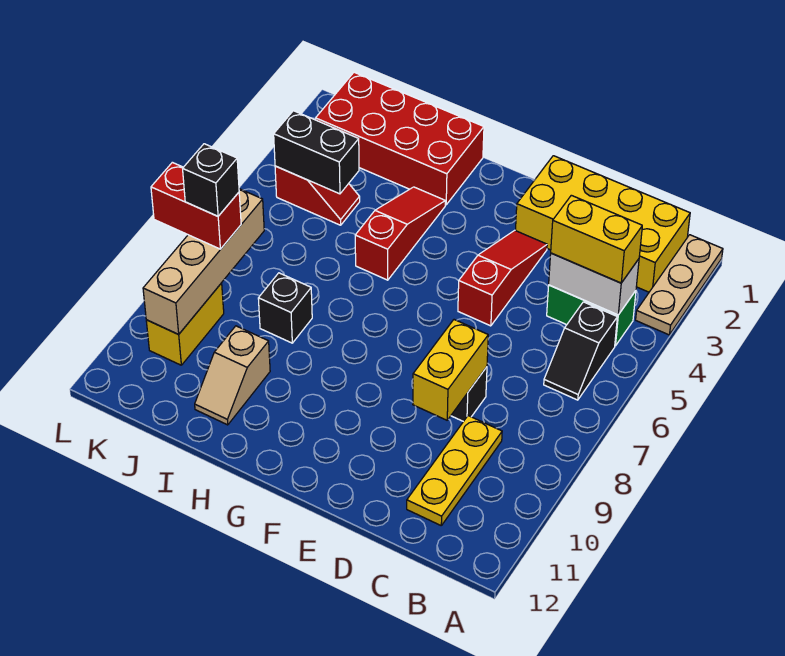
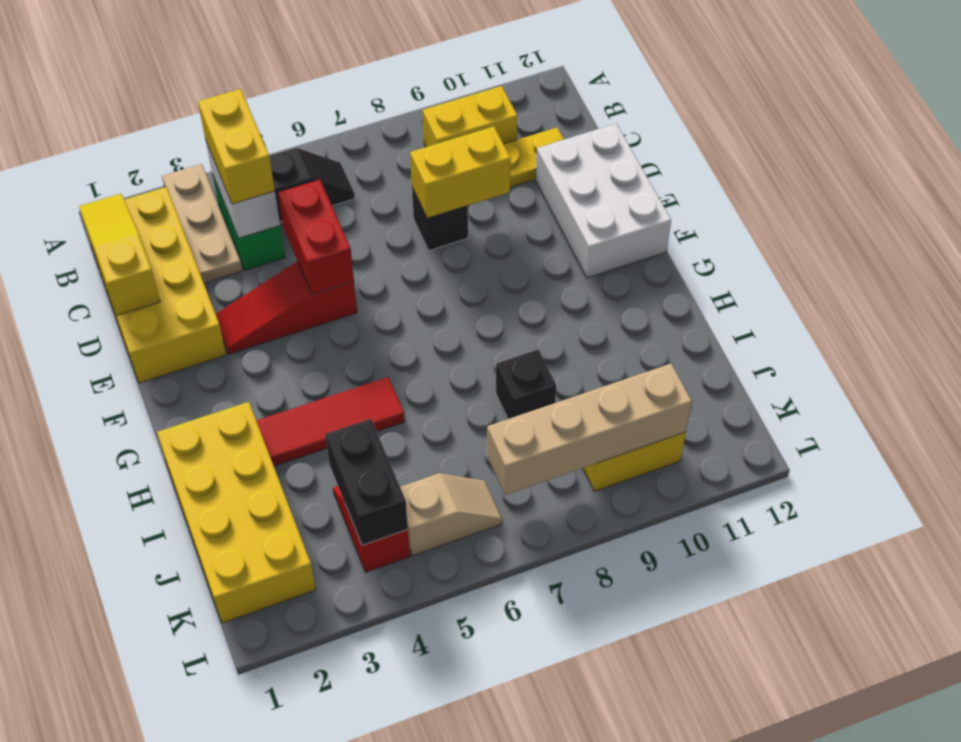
tan 1x3 plate [636,235,723,335] -> tan 1x3 plate turned to [162,164,243,283]
none -> yellow 1x3 slope [79,194,160,316]
none -> yellow 1x2 brick [423,86,517,147]
none -> white 2x3 brick [536,124,671,278]
red 2x4 brick [316,72,484,205] -> yellow 2x4 brick [157,402,316,623]
red 1x3 slope [355,187,445,280] -> red 1x3 tile [257,377,405,466]
tan 1x2 slope [195,326,270,425] -> tan 1x2 slope moved to [400,473,502,556]
red 1x2 brick [151,162,241,249] -> red 1x2 brick moved to [278,180,354,294]
black 1x1 brick [183,144,239,216] -> none

